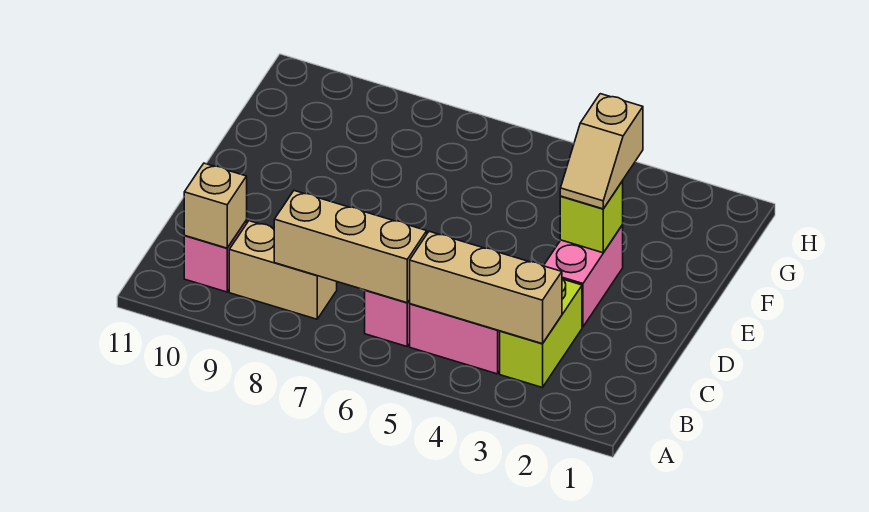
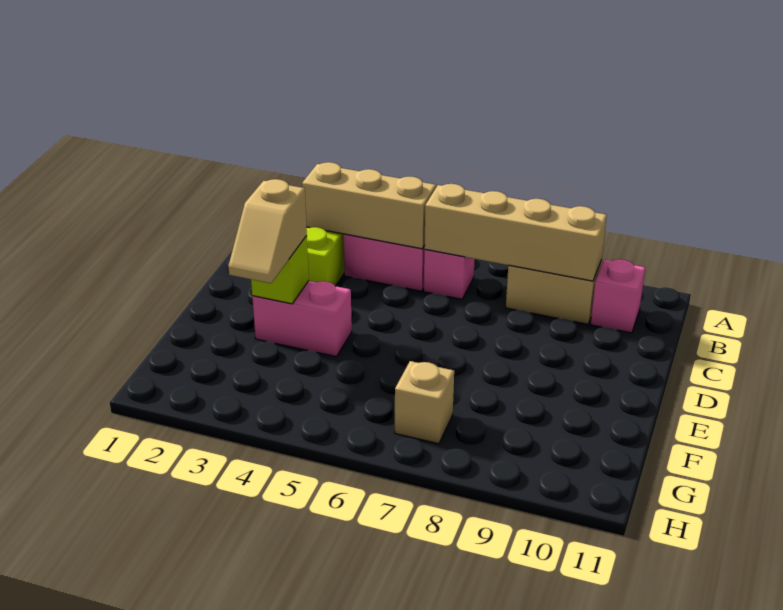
tan 1x3 brick [274,191,427,303] -> tan 1x4 brick [424,184,607,281]
tan 1x1 brick [184,163,247,248] -> tan 1x1 brick moved to [395,361,454,444]
pink 1x2 brick [544,225,623,327] -> pink 1x2 brick turned to [252,281,352,357]
tan 1x2 slope [560,94,643,209] -> tan 1x2 slope turned to [228,179,307,283]

